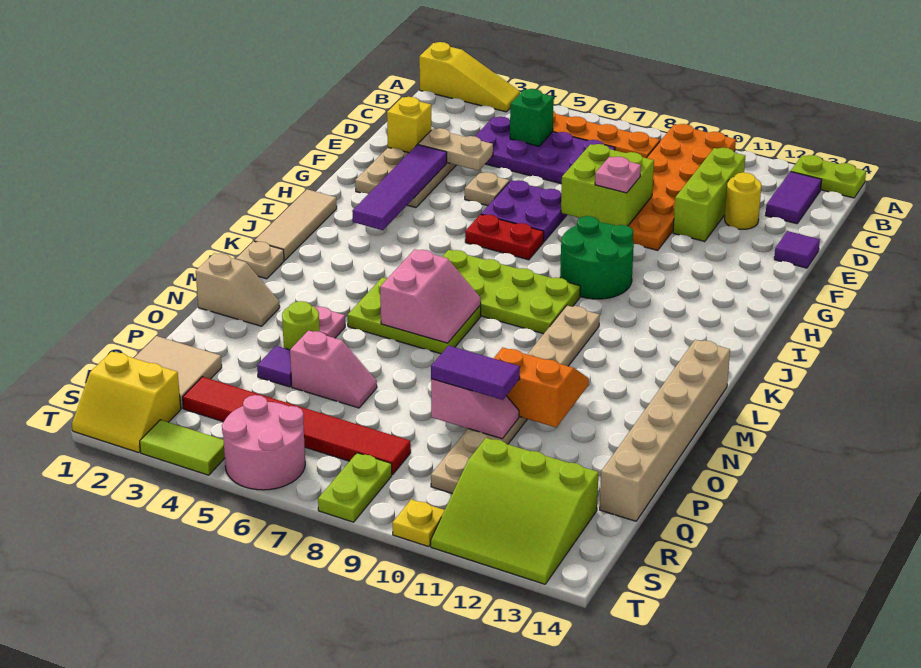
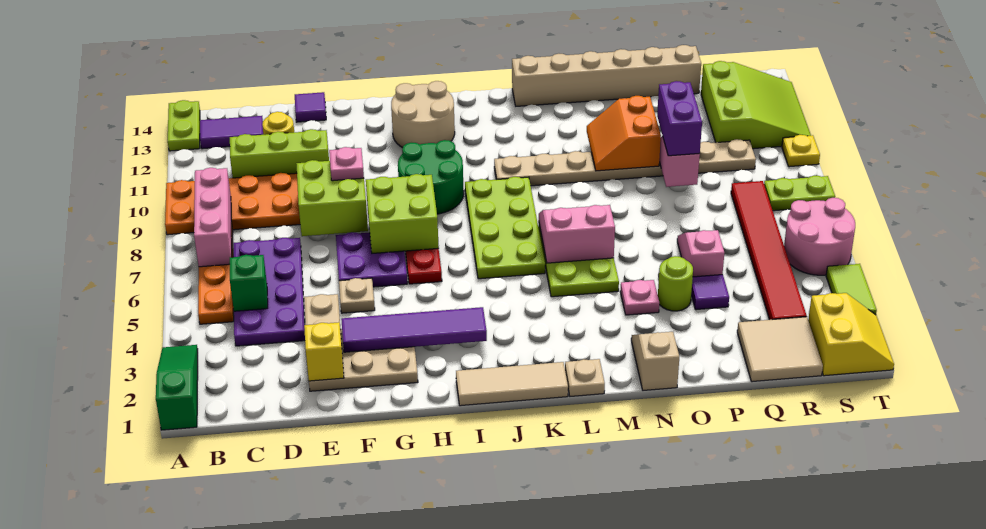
yellow 1x3 slope [419,42,520,112] -> green 1x3 slope [156,345,198,430]
none -> pink 1x3 brick [194,168,232,267]
none -> lime 2x2 brick [366,174,439,253]
none -> tan 2x2 round brick [391,81,455,148]
purple 1x2 tile [431,346,520,400] -> purple 1x2 brick [657,81,702,156]

